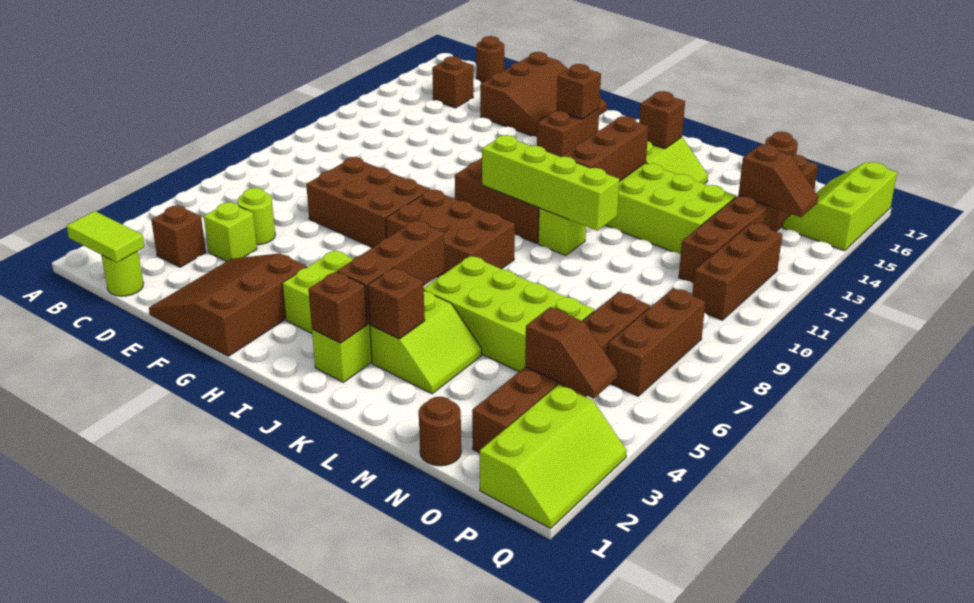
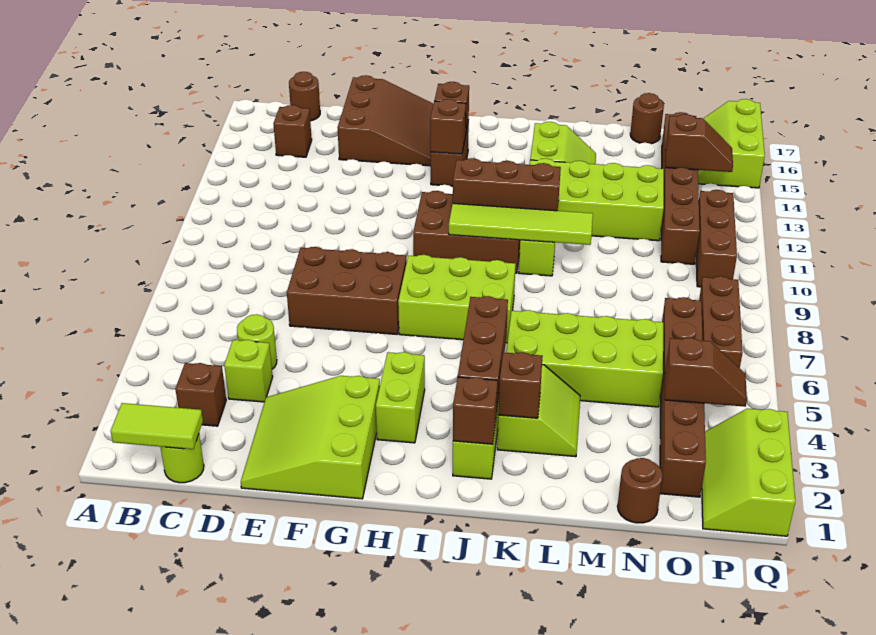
brown 3x3 slope [149,253,307,356] -> lime 3x3 slope [241,376,380,499]
brown 2x3 brick [386,190,515,277] -> lime 2x3 brick [398,255,516,343]
lime 1x4 brick [482,135,619,231] -> lime 1x4 tile [449,203,593,245]
brown 1x3 brick [561,116,648,181] -> brown 1x3 brick turned to [453,158,561,211]
brown 1x1 brick [639,91,685,149] -> brown 1x1 brick moved to [430,99,466,154]
lime 2x3 slope [480,384,627,528] -> lime 2x3 slope turned to [702,409,795,536]

